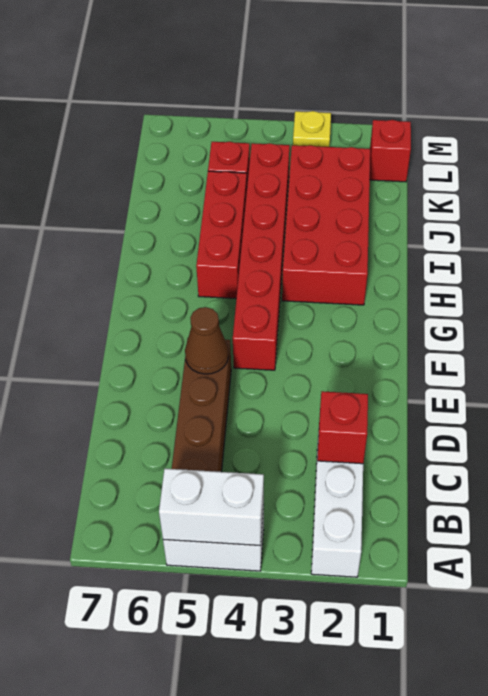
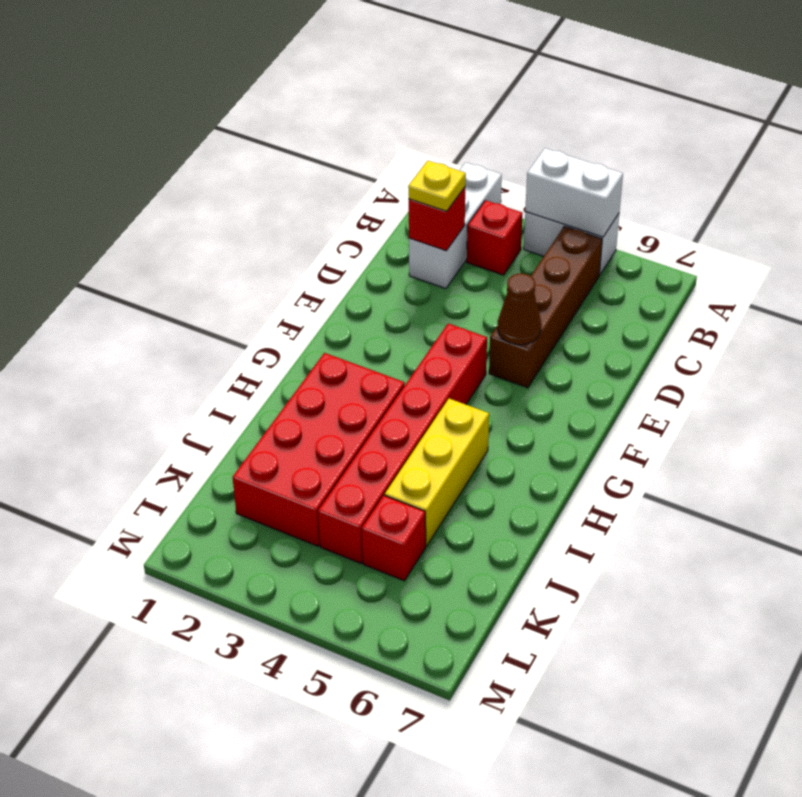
red 1x3 brick [196,171,247,298] -> yellow 1x3 brick [385,399,489,546]
red 1x1 brick [370,120,411,182] -> red 1x1 brick moved to [467,200,523,275]
yellow 1x1 plate [293,111,331,147] -> yellow 1x1 plate moved to [408,161,466,211]

